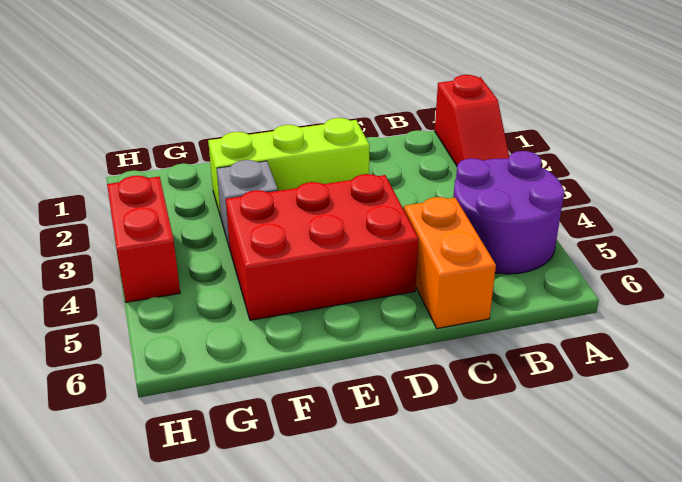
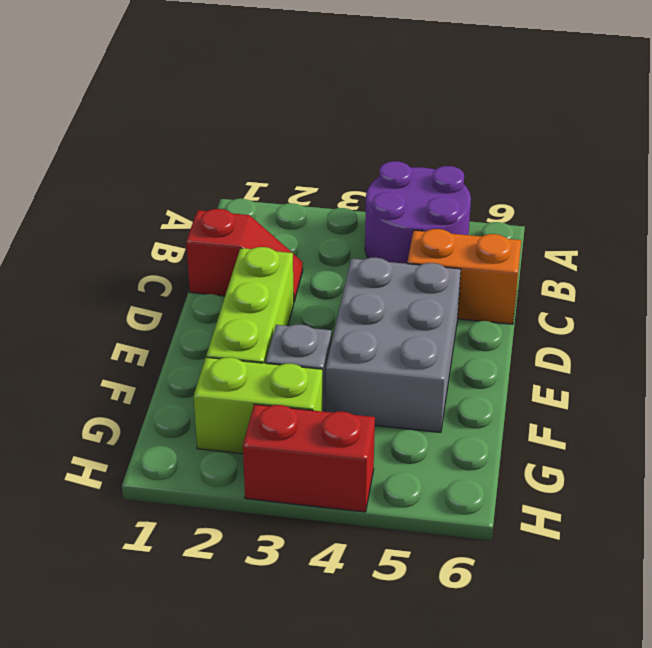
red 1x2 slope [435,75,509,166] -> red 1x2 slope moved to [186,209,303,301]
red 2x3 brick [226,174,419,320] -> grey 2x3 brick [326,258,461,432]
none -> lime 1x2 brick [194,357,322,454]

